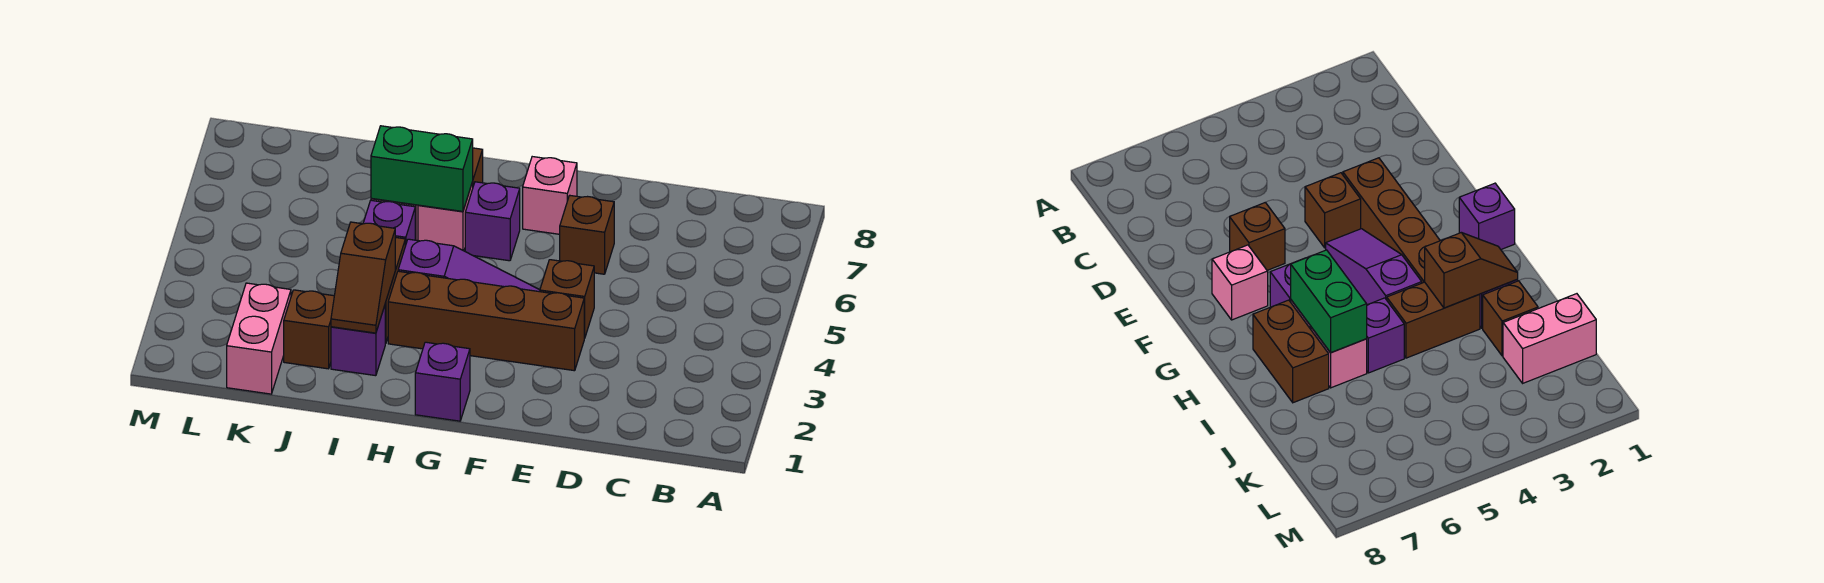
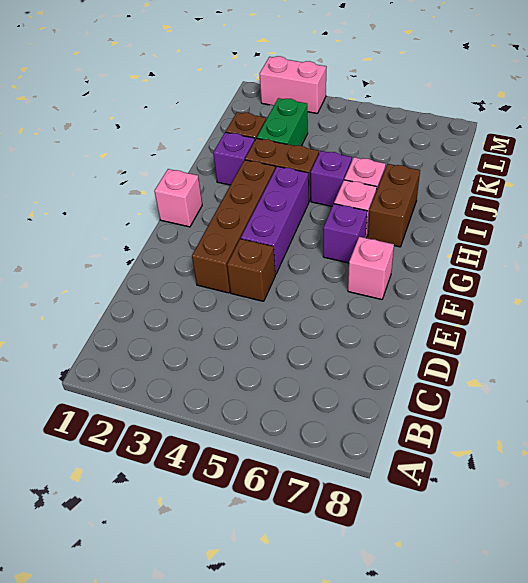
brown 1x1 brick [560,195,614,274] -> none
purple 1x3 slope [398,239,540,292] -> purple 1x3 brick [241,166,309,275]
purple 1x1 brick [415,342,470,421] -> pink 1x1 brick [154,169,202,227]
green 1x2 brick [371,126,473,211] -> green 1x2 brick moved to [257,98,308,146]
brown 1x2 slope [331,222,395,333] -> none
pink 1x2 brick [227,283,291,394] -> pink 1x2 brick moved to [260,56,326,113]

